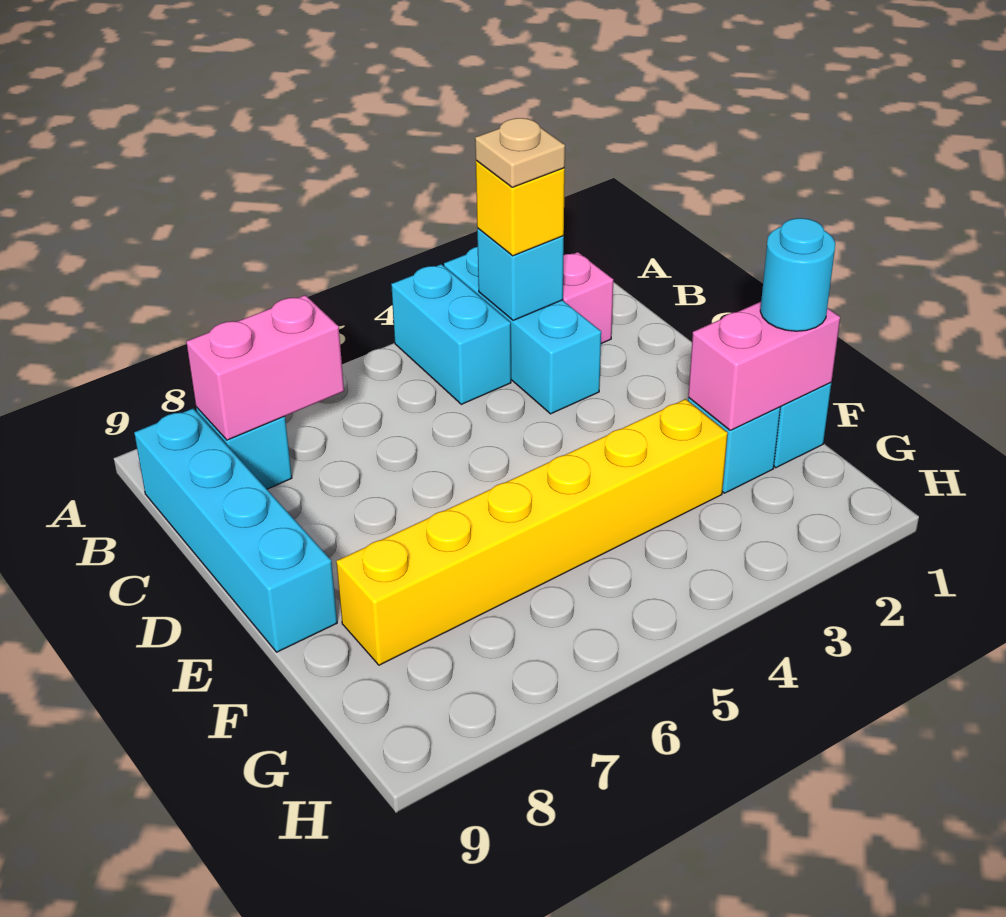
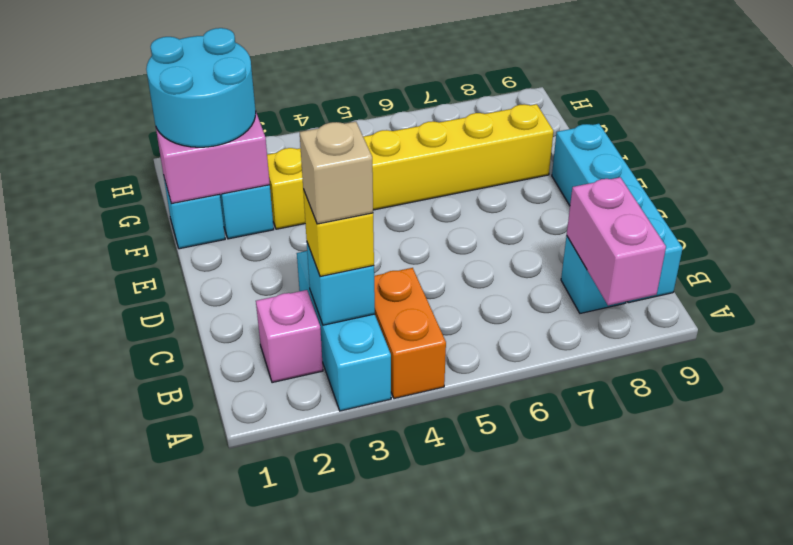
cyan 1x2 brick [391,264,511,404] -> orange 1x2 brick [374,268,446,399]
tan 1x1 plate [475,118,565,187] -> tan 1x1 brick [300,122,373,224]
pink 1x2 brick [186,295,344,440] -> pink 1x2 brick turned to [567,177,666,305]
cyan 1x1 round brick [760,218,835,331] -> cyan 2x2 round brick [146,28,256,147]

